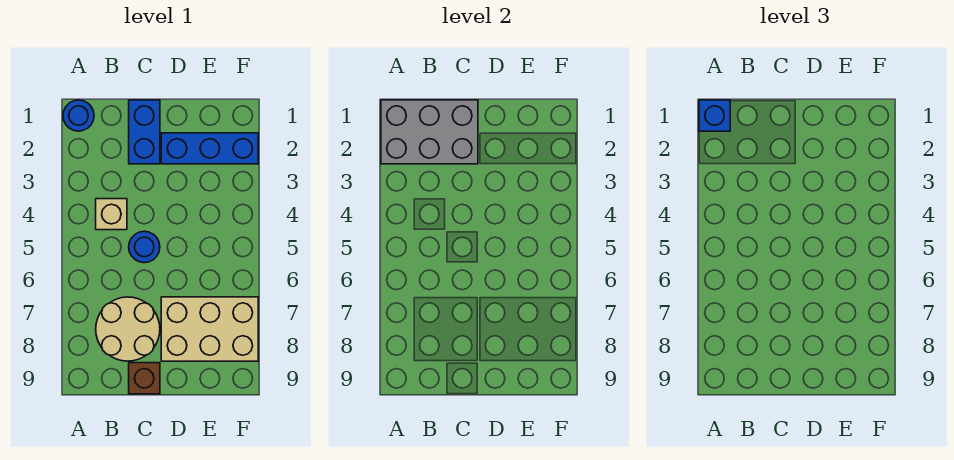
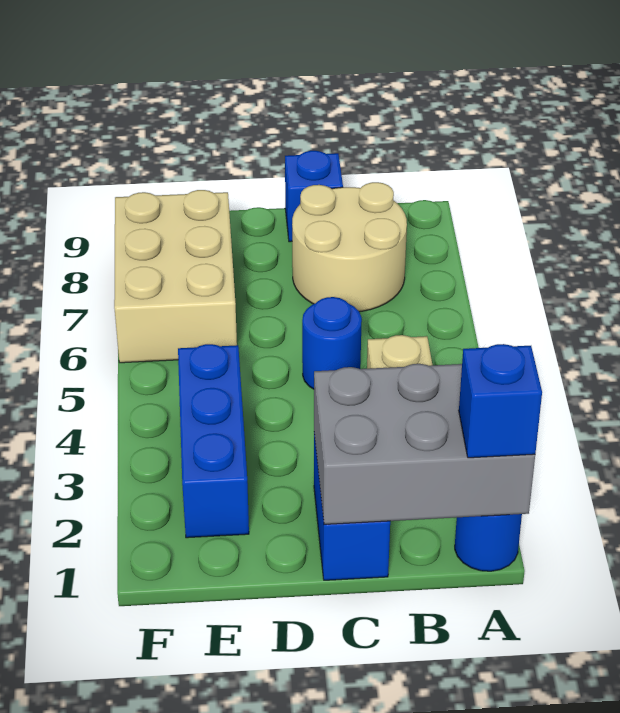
brown 1x1 brick [129,363,160,394] -> blue 1x1 brick [285,151,343,242]
blue 1x3 brick [161,133,258,164] -> blue 1x3 brick turned to [178,344,249,538]
tan 2x3 brick [161,297,258,361] -> tan 2x3 brick turned to [114,190,237,363]

